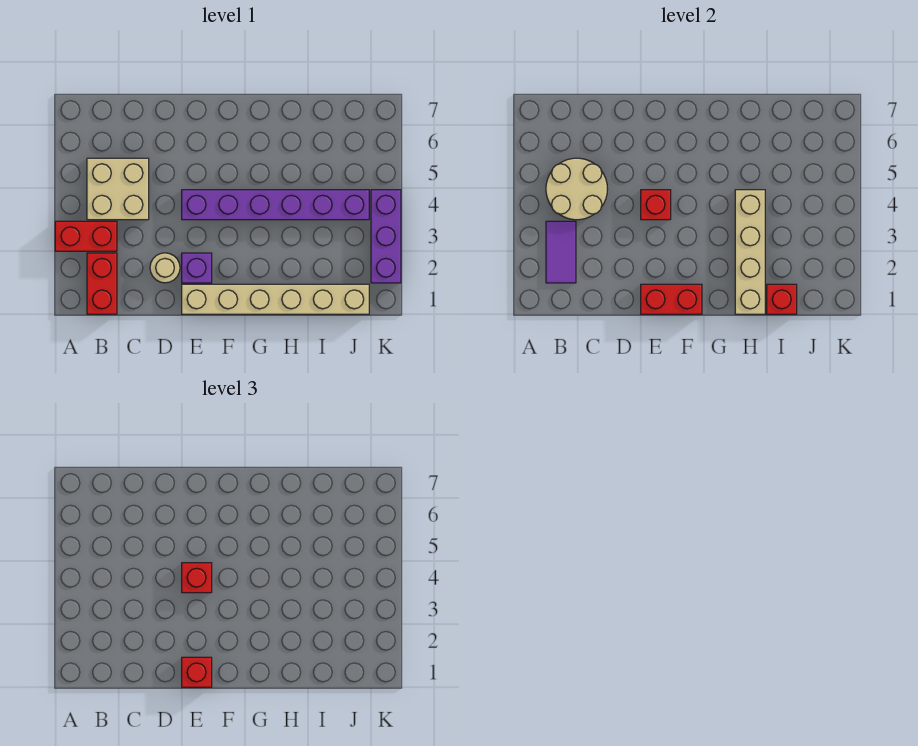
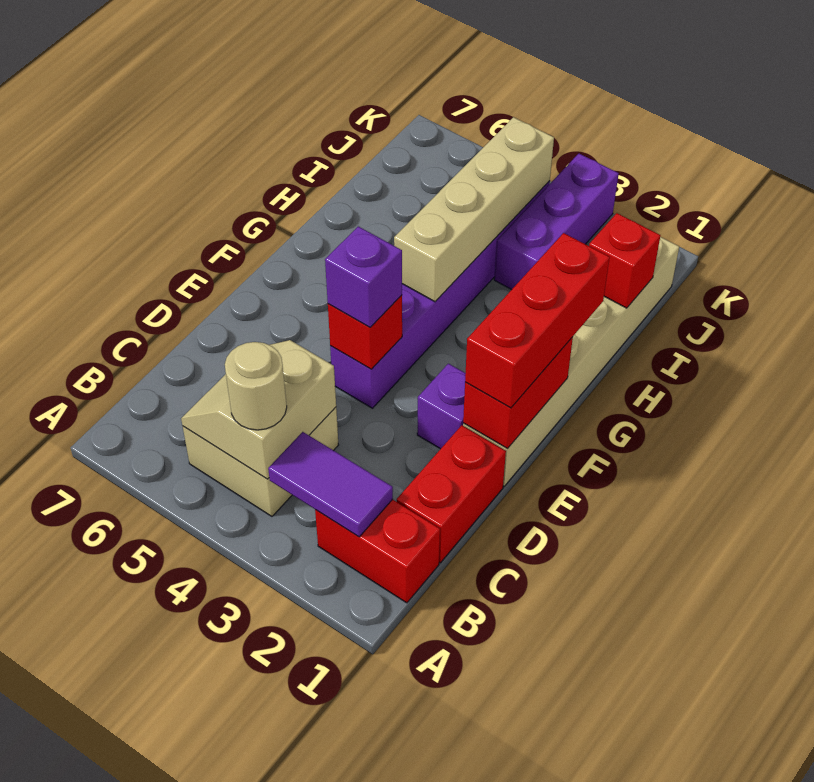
red 1x2 brick [55,221,117,251] -> red 1x2 brick moved to [397,425,506,563]
tan 2x2 round brick [546,158,607,220] -> tan 2x2 slope [181,340,336,479]
tan 1x1 round brick [150,253,180,283] -> tan 1x1 round brick moved to [225,342,287,430]
red 1x1 brick [182,657,212,687] -> red 1x3 brick [465,233,610,408]
red 1x1 brick [182,563,212,593] -> purple 1x1 brick [325,226,402,327]
tan 1x4 brick [735,190,765,314] -> tan 1x4 brick turned to [394,117,554,302]
purple 1x3 brick [371,190,401,283] -> purple 1x3 brick turned to [494,154,619,290]

